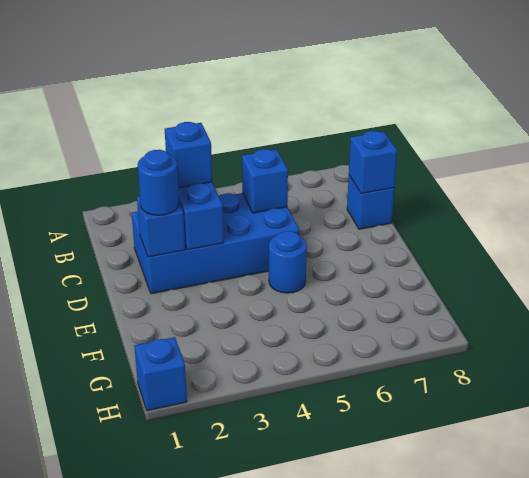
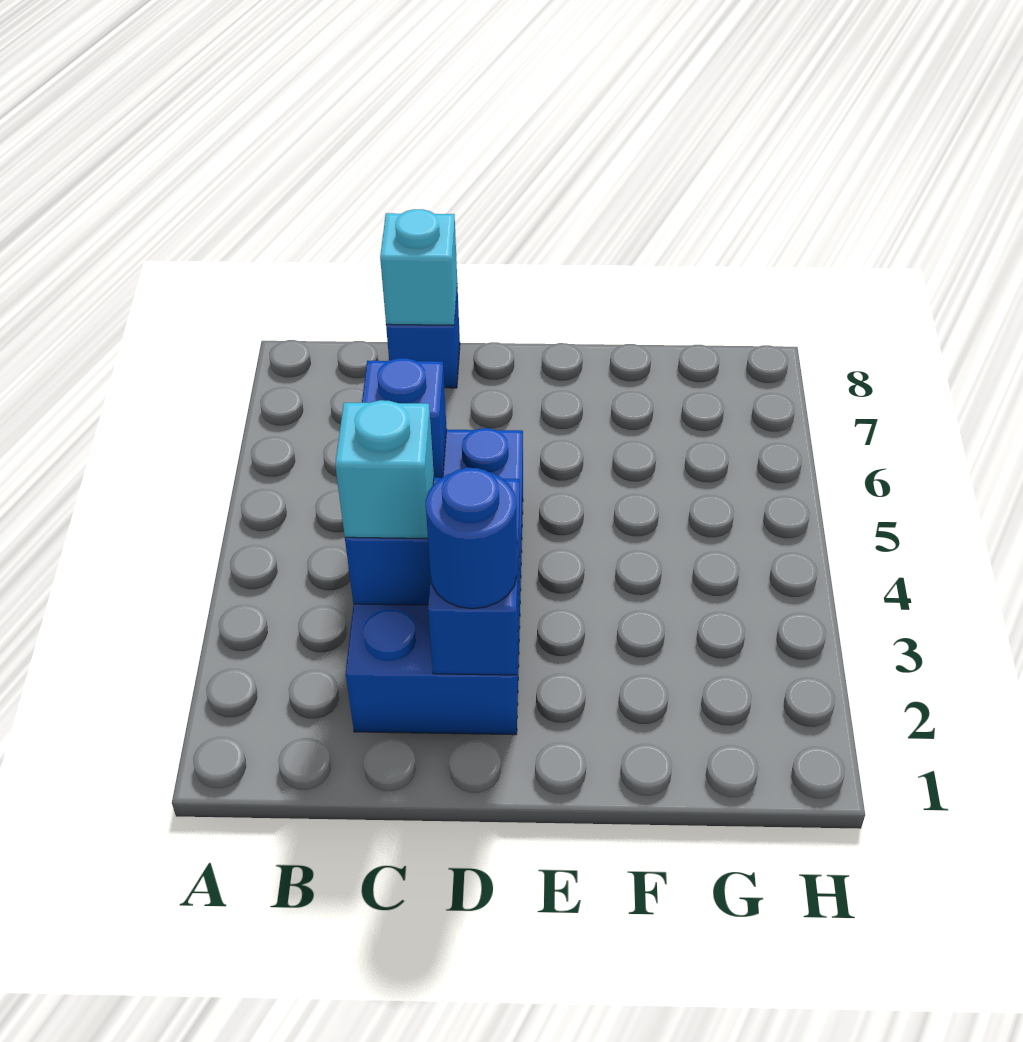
blue 1x1 brick [165,122,212,188] -> cyan 1x1 brick [335,400,434,538]
blue 1x1 brick [349,131,397,193] -> cyan 1x1 brick [380,209,457,325]
blue 1x1 round brick [269,231,307,293] -> none
blue 1x1 brick [134,337,187,411] -> none

